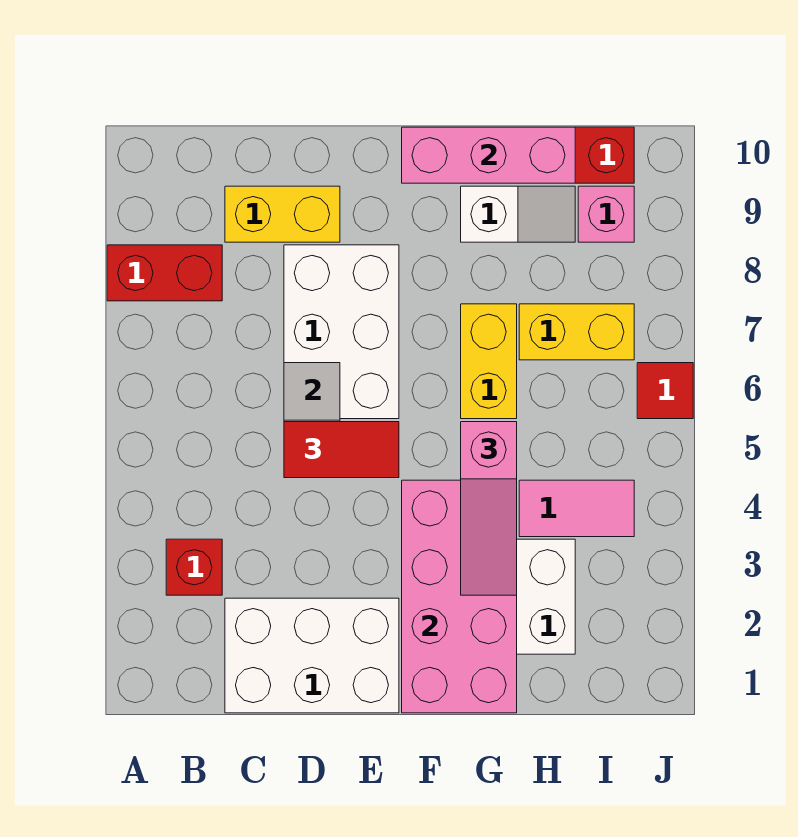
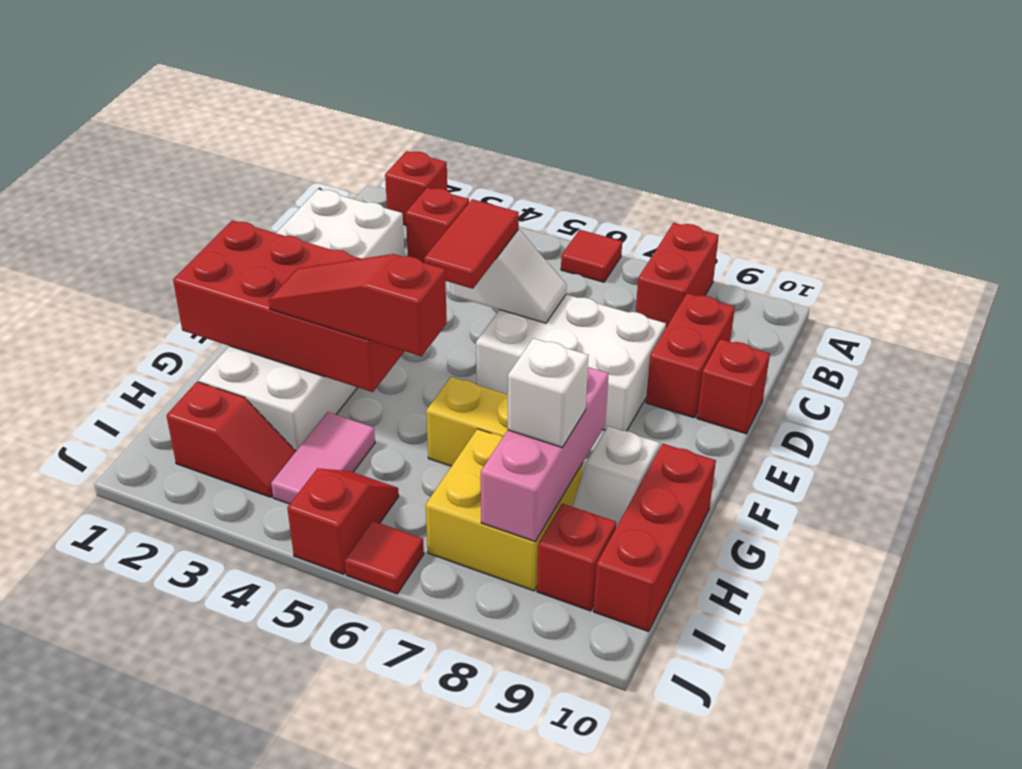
none -> red 1x1 brick [385,151,447,226]
none -> red 1x1 tile [561,230,622,282]
yellow 1x2 brick [225,186,340,242] -> red 1x2 brick [646,293,735,418]
none -> red 1x1 brick [697,339,770,434]
pink 2x4 brick [402,480,517,713] -> red 2x4 brick [173,221,405,392]
pink 1x3 brick [402,127,575,183] -> pink 1x3 brick moved to [481,367,609,541]
pink 1x3 slope [461,422,517,595] -> red 1x3 slope [269,254,447,357]
yellow 1x2 brick [519,304,634,360] -> yellow 2x2 brick [426,429,583,591]
none -> white 1x1 brick [508,338,589,447]
none -> red 1x2 slope [166,382,296,497]
none -> red 1x2 slope [287,468,399,574]
pink 1x1 brick [578,186,634,242] -> red 1x1 brick [537,504,616,611]

